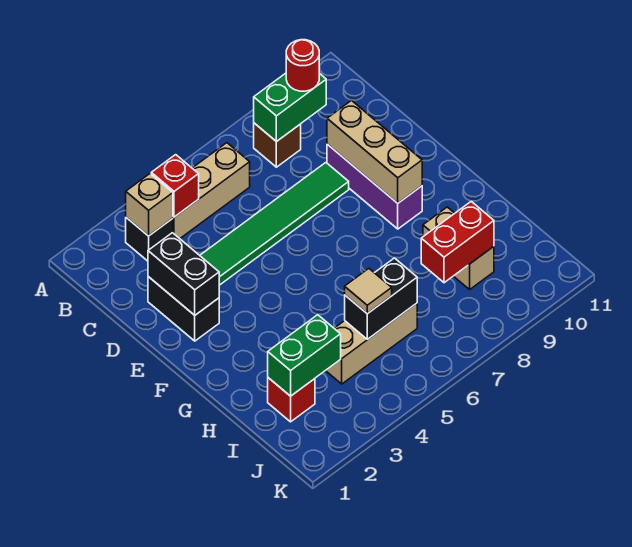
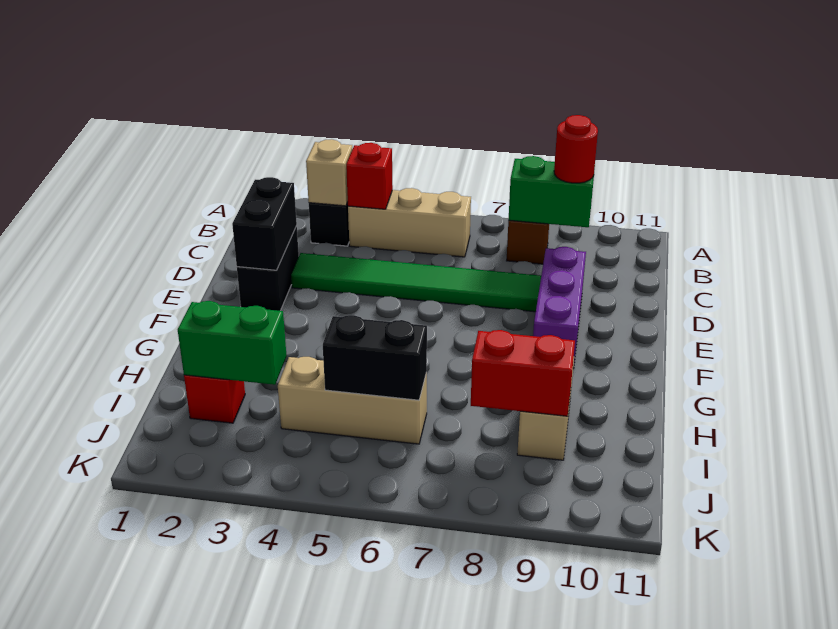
tan 1x3 brick [327,101,422,203] -> none
tan 1x1 tile [345,269,392,314] -> none

